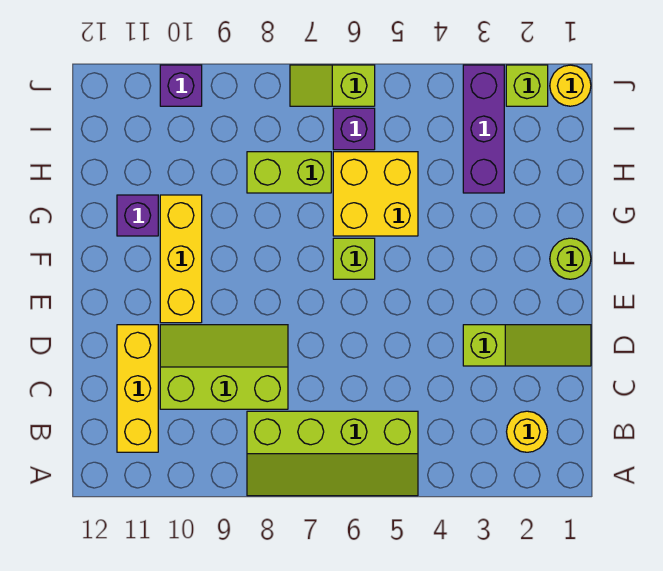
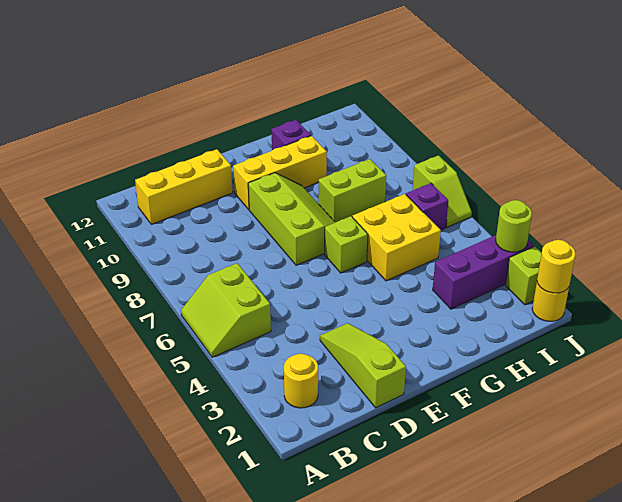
lime 2x4 slope [247,411,418,496] -> lime 2x2 slope [181,263,271,357]
lime 2x3 slope [160,325,288,409] -> lime 2x3 slope moved to [248,173,335,265]
lime 1x3 slope [463,325,591,366] -> lime 1x3 slope turned to [320,323,406,408]
lime 1x1 round brick [550,238,591,279] -> lime 1x1 round brick moved to [496,200,532,252]
lime 1x2 brick [247,152,331,193] -> lime 1x2 brick turned to [318,159,386,222]
none -> yellow 1x1 round brick [537,240,576,293]
lime 1x2 slope [290,65,375,106] -> lime 1x2 slope turned to [413,155,472,227]
purple 1x1 brick [160,65,202,106] -> none

